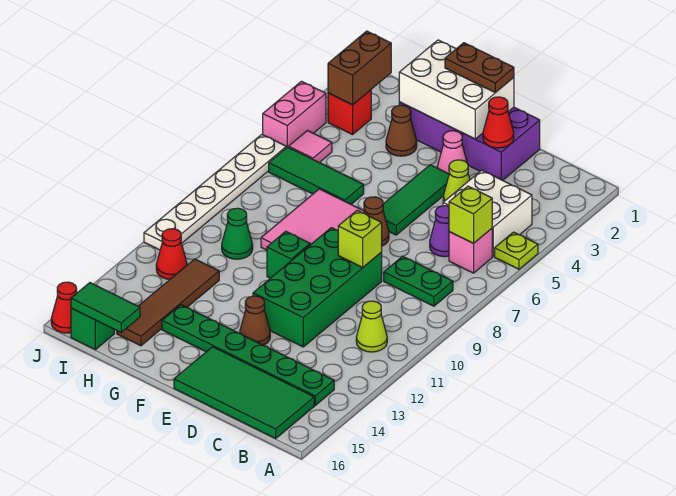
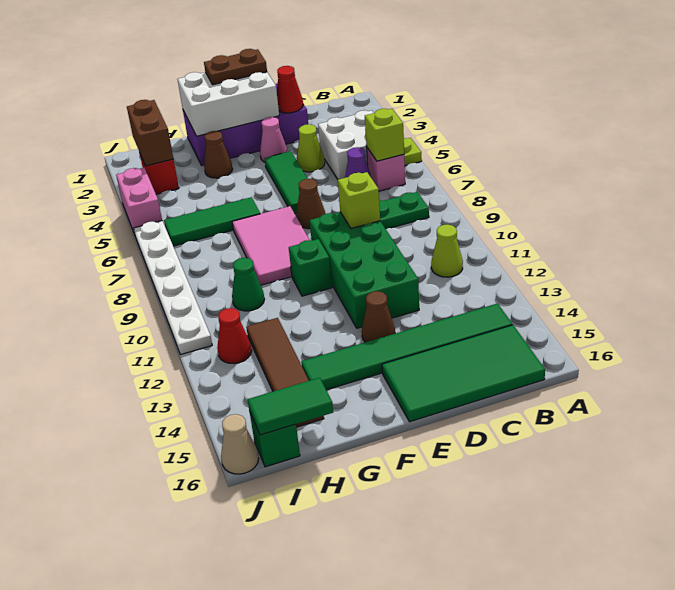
green 1x6 plate [162,305,334,405] -> green 1x6 tile [301,304,512,390]
pink 1x1 tile [289,131,332,163] -> none
red 1x1 cone [51,282,77,333] -> tan 1x1 cone [221,414,259,474]

